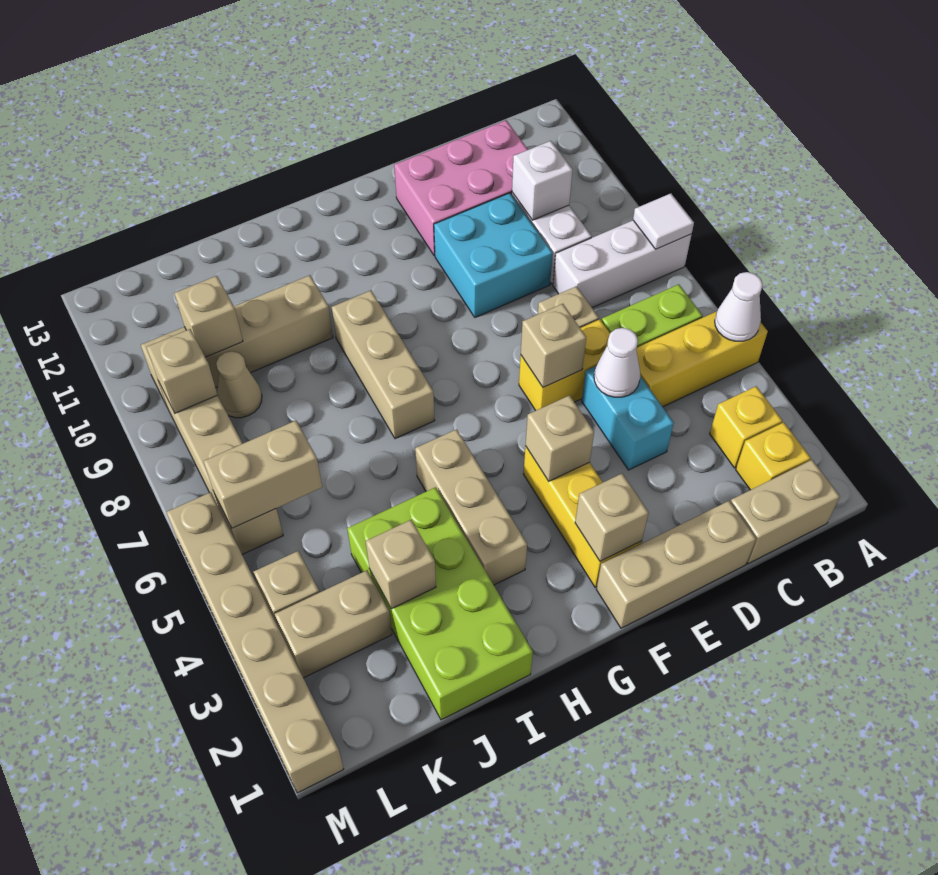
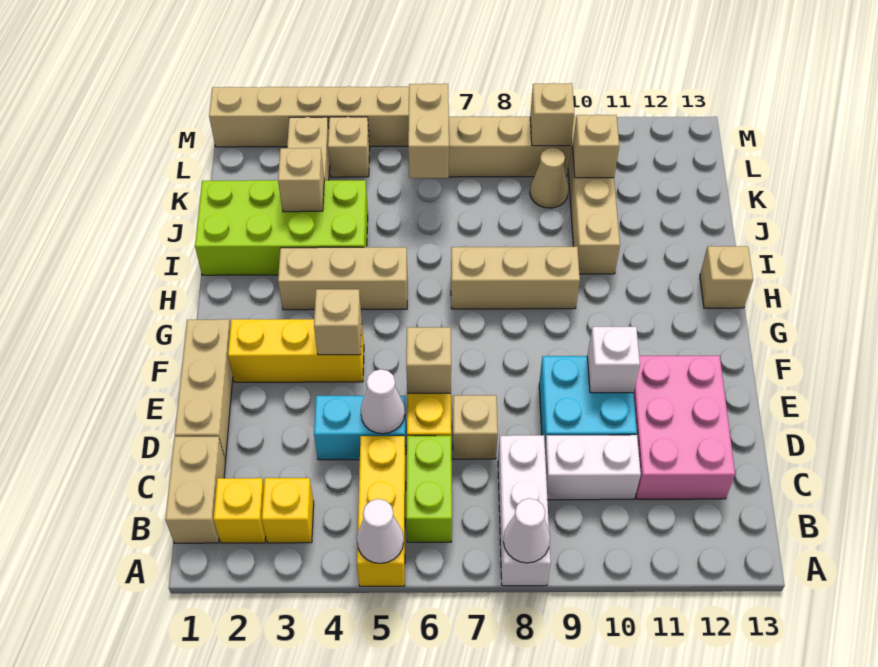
white 1x1 tile [633,193,694,249] -> white 1x1 cone [503,498,550,563]
white 1x1 brick [512,141,572,220] -> white 1x1 brick moved to [587,327,640,393]
tan 1x1 brick [575,474,649,561] -> tan 1x1 brick moved to [700,246,753,308]

